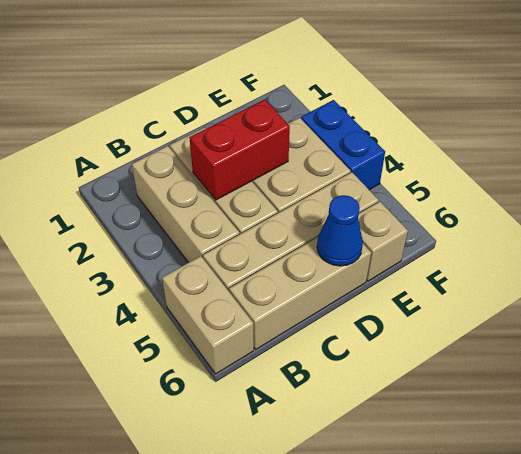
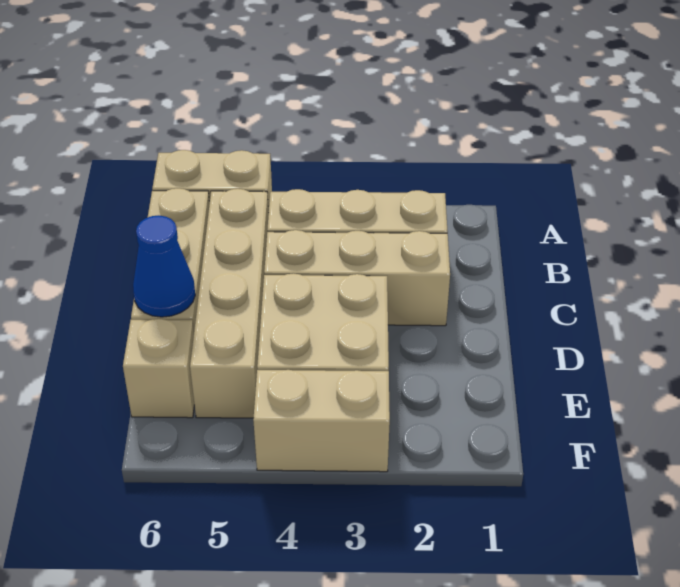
red 1x2 brick [189,100,290,200] -> none
blue 1x2 brick [301,100,385,190] -> tan 1x2 brick [253,370,390,472]

